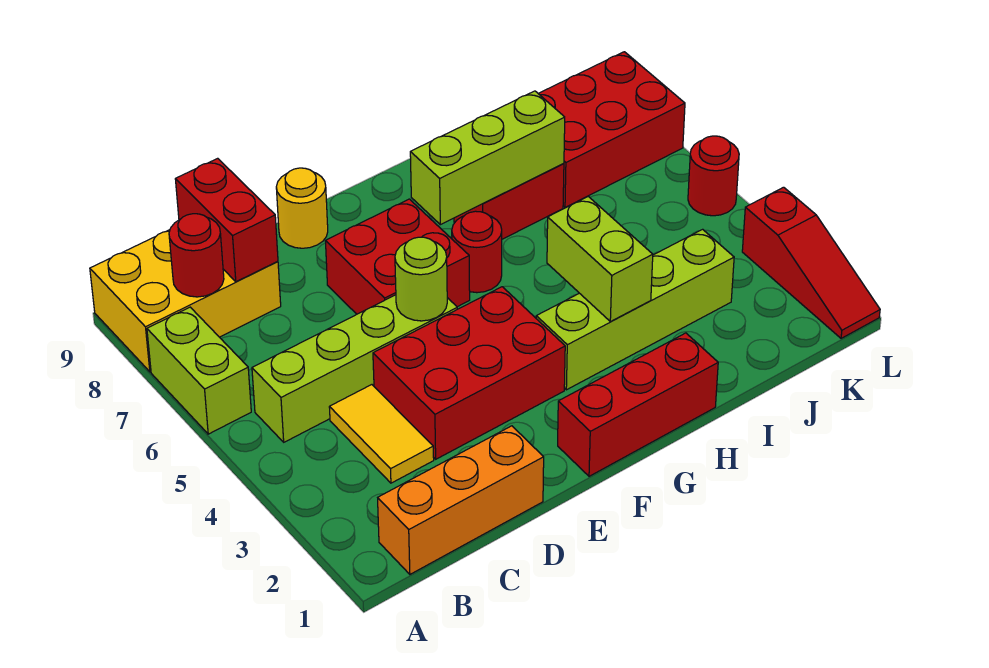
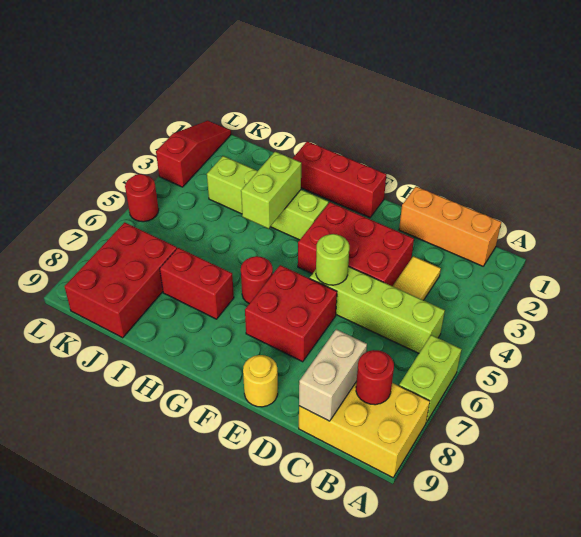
red 1x2 brick [175,158,278,282] -> tan 1x2 brick [299,329,367,421]
lime 1x3 brick [410,91,565,225] -> none
red 2x3 brick [538,52,685,207] -> red 2x3 brick turned to [64,222,177,338]

